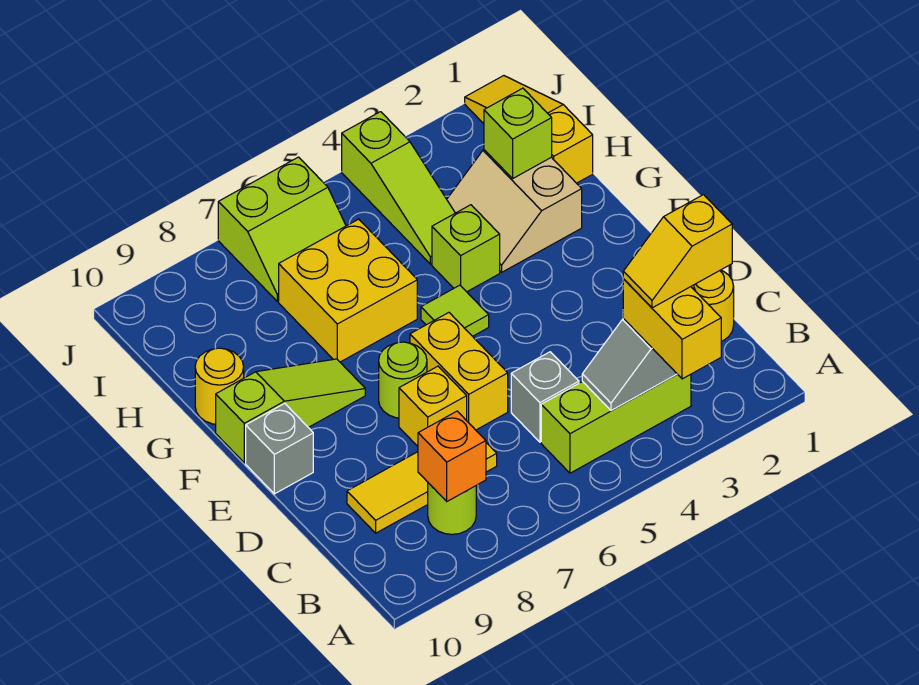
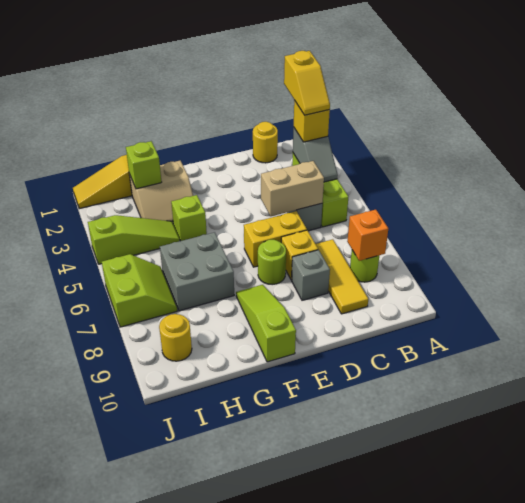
yellow 1x2 brick [623,279,721,379] -> yellow 1x1 brick [294,100,330,142]
none -> tan 1x2 brick [261,161,324,216]
grey 1x1 brick [246,403,313,494] -> grey 1x1 brick moved to [292,250,330,300]
lime 1x1 tile [421,285,489,336] -> none
yellow 2x2 brick [279,219,417,362] -> grey 2x2 brick [160,232,234,311]
yellow 1x1 round brick [195,348,244,424] -> yellow 1x1 round brick moved to [159,314,192,361]

